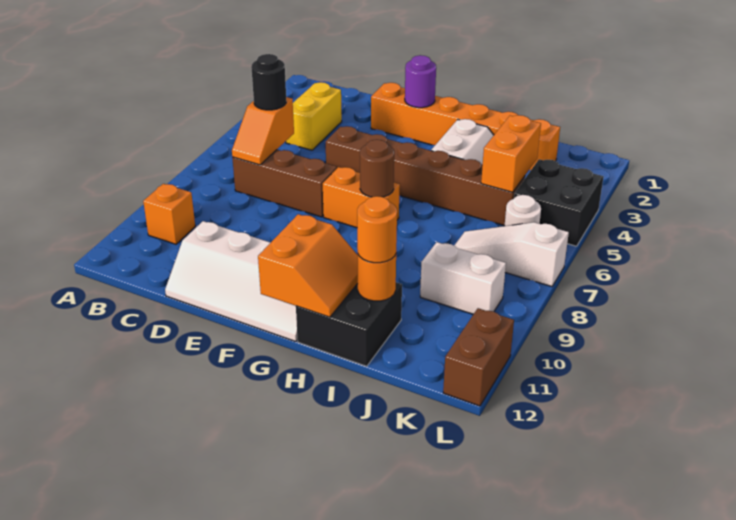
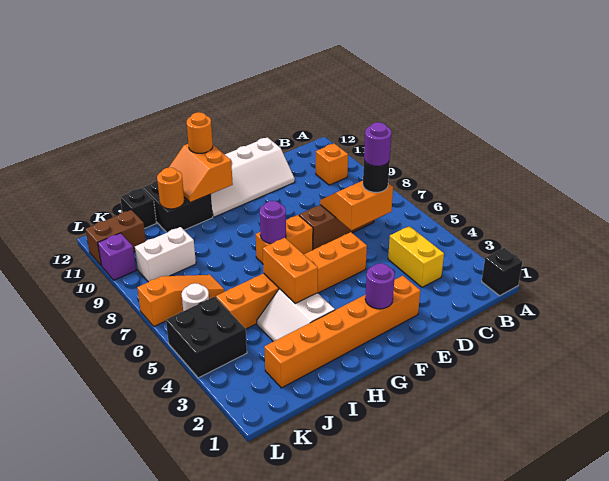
none -> black 1x1 brick [482,248,522,296]
orange 1x2 slope [232,97,294,165] -> orange 2x2 slope [320,181,393,230]
none -> purple 1x1 round brick [364,122,391,166]
white 2x4 slope [165,221,297,342] -> white 2x4 slope turned to [211,137,295,217]
brown 1x6 brick [326,126,525,226] -> orange 1x6 brick [216,232,367,329]
brown 1x1 round brick [360,140,394,197] -> purple 1x1 round brick [260,201,286,244]
orange 1x1 round brick [357,196,397,263] -> orange 1x1 round brick moved to [187,112,213,153]
orange 1x2 brick [481,115,541,192] -> orange 1x2 brick moved to [263,238,318,303]
white 1x3 slope [454,222,569,287] -> orange 1x3 slope [137,275,224,326]
none -> black 1x1 brick [120,188,156,229]
none -> purple 1x1 brick [98,233,136,280]
brown 1x2 brick [443,308,514,406] -> brown 1x2 brick turned to [85,210,146,266]

